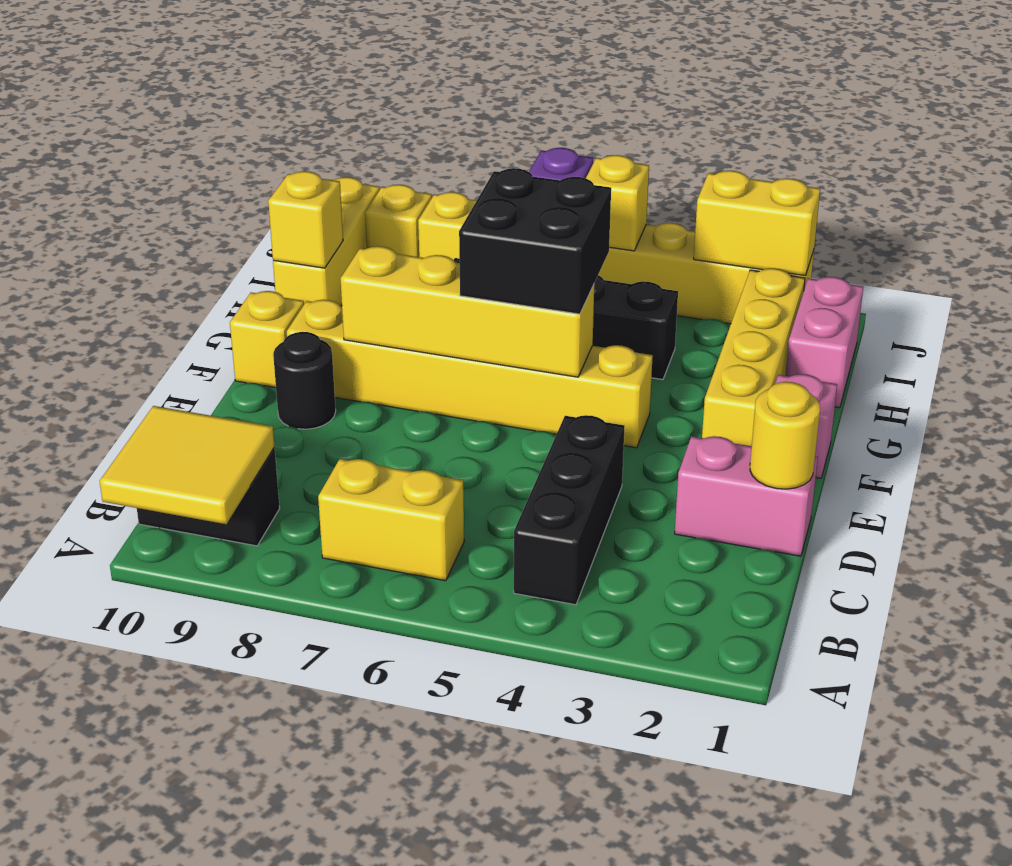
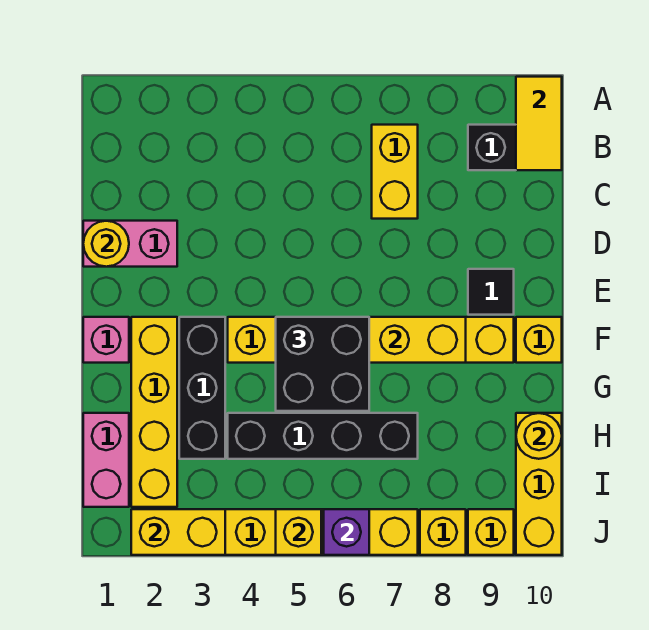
yellow 2x2 tile [100,406,275,524] -> yellow 1x2 tile [516,77,562,170]
black 1x3 brick [514,415,625,605] -> black 1x3 brick moved to [179,317,225,459]
yellow 1x2 brick [318,459,464,581] -> yellow 1x2 brick turned to [372,125,418,219]
black 1x1 round brick [273,332,336,429] -> black 1x1 tile [468,269,514,315]
yellow 1x1 brick [268,171,343,268] -> yellow 1x1 round brick [516,413,562,459]

